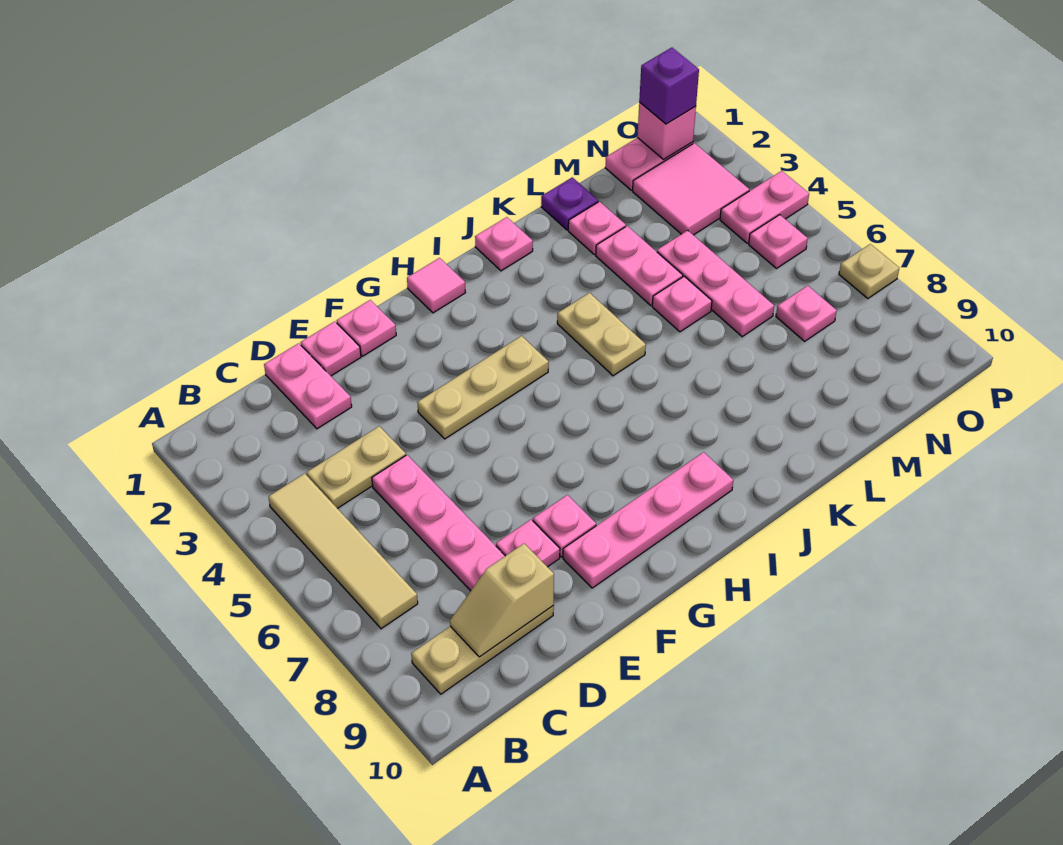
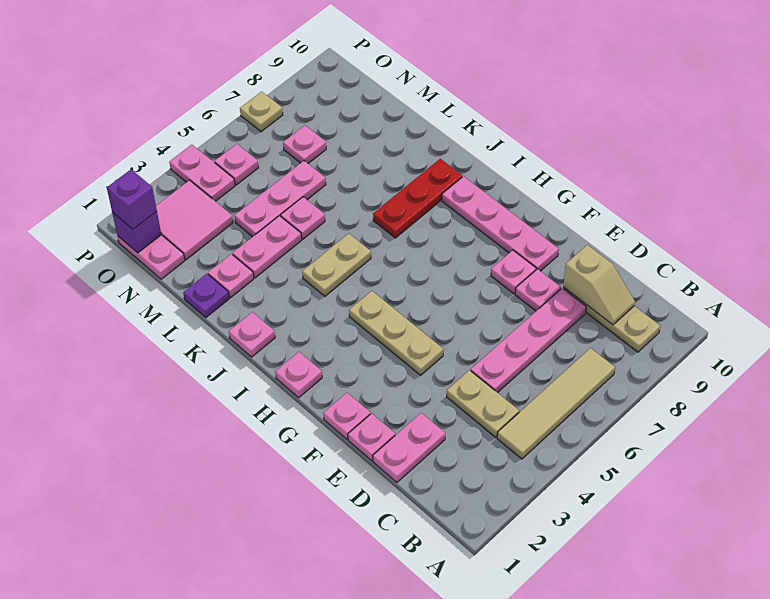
pink 1x1 tile [407,258,466,313] -> pink 1x1 plate [275,352,322,398]
none -> red 1x3 plate [373,159,462,238]
pink 1x1 brick [637,102,696,159] -> purple 1x1 brick [112,211,161,253]

